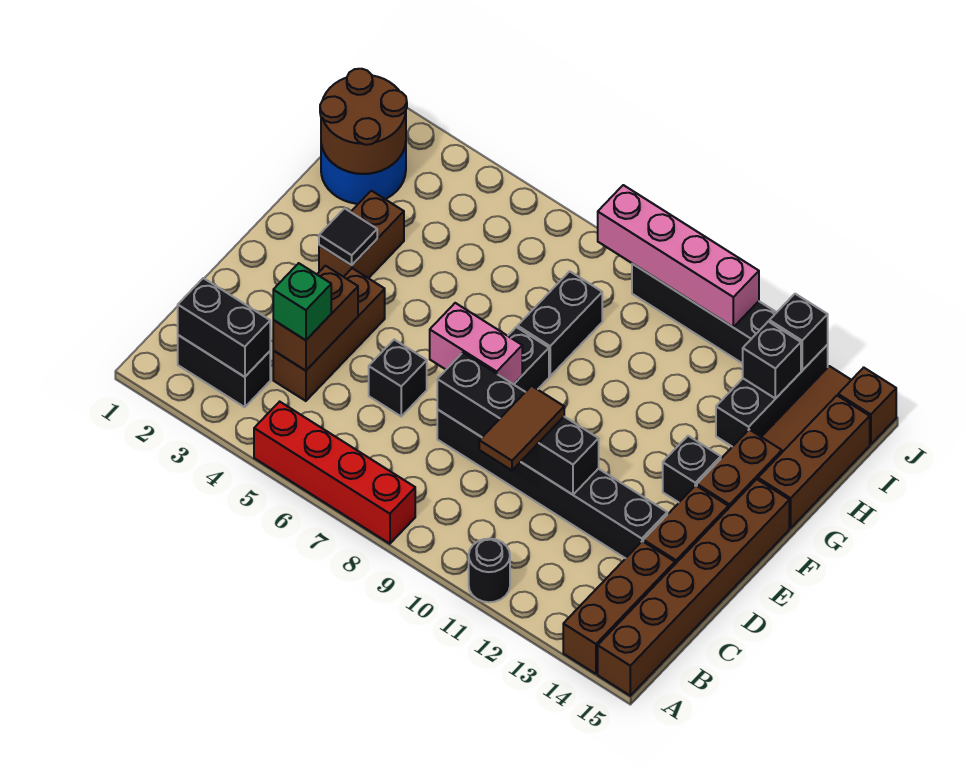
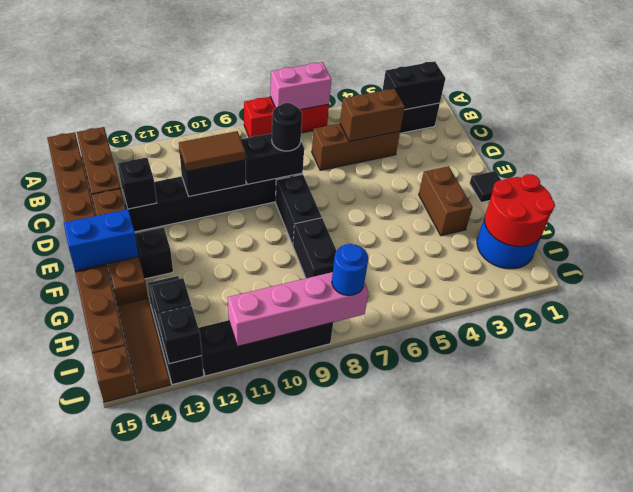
red 1x4 brick [254,402,415,544] -> red 1x3 brick [244,97,329,138]
black 1x1 round brick [469,539,510,602] -> black 1x1 round brick moved to [272,103,302,151]
brown 1x3 brick [273,268,385,401] -> brown 1x3 brick turned to [312,124,400,170]
brown 1x2 brick [273,266,358,371] -> brown 1x2 brick turned to [340,89,405,141]
green 1x1 brick [273,263,331,340] -> none
brown 1x2 tile [479,386,564,470] -> brown 1x2 tile turned to [179,131,246,172]
black 1x1 brick [369,340,427,416] -> black 1x1 brick moved to [118,157,157,209]
pink 1x2 brick [430,303,522,384] -> pink 1x2 brick moved to [270,62,331,110]
black 1x1 tile [319,208,377,265] -> black 1x1 tile moved to [470,171,501,202]
none -> blue 1x2 brick [64,209,139,271]
brown 2x2 round brick [320,69,407,174] -> red 2x2 round brick [484,174,555,247]
none -> blue 1x1 round brick [332,244,368,296]

